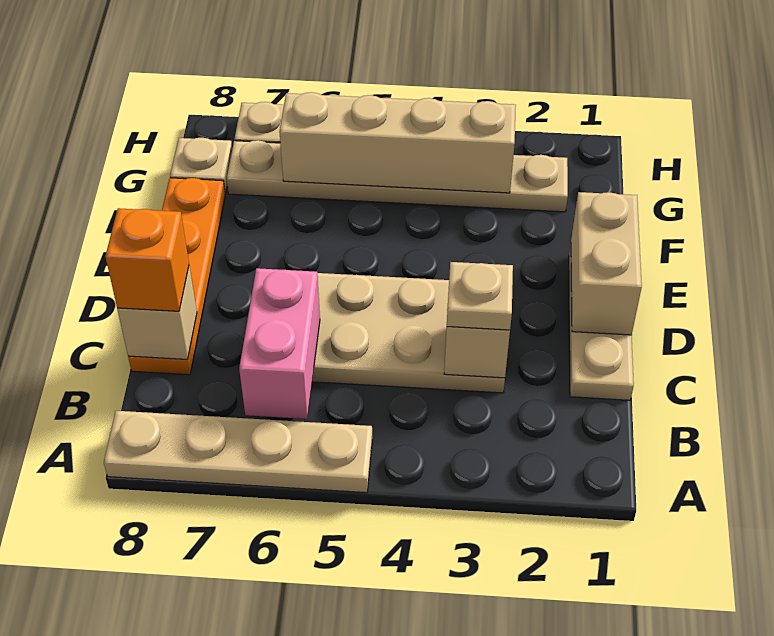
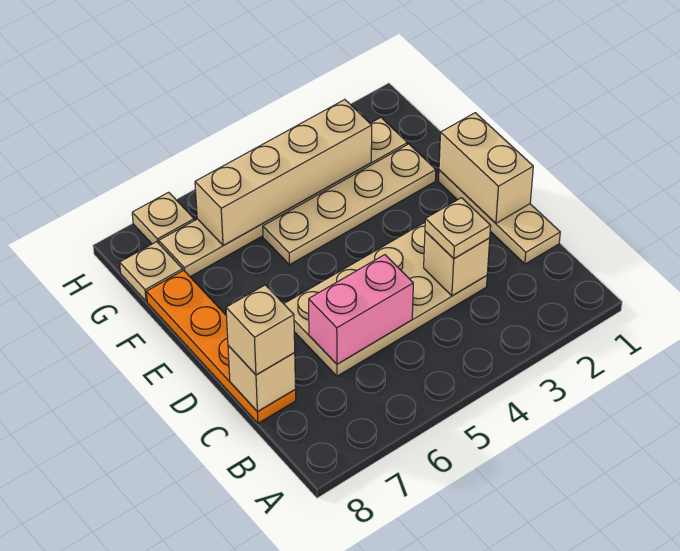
tan 1x4 plate [104,411,372,493] -> tan 1x4 plate moved to [263,144,436,265]
pink 1x2 brick [239,268,320,419] -> pink 1x2 brick turned to [309,255,413,364]
orange 1x1 brick [105,208,189,311] -> tan 1x1 brick [226,285,295,375]

